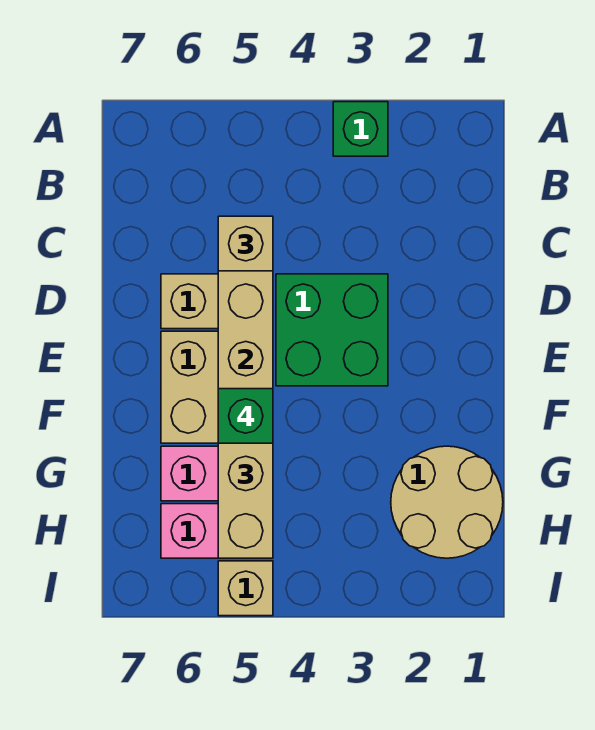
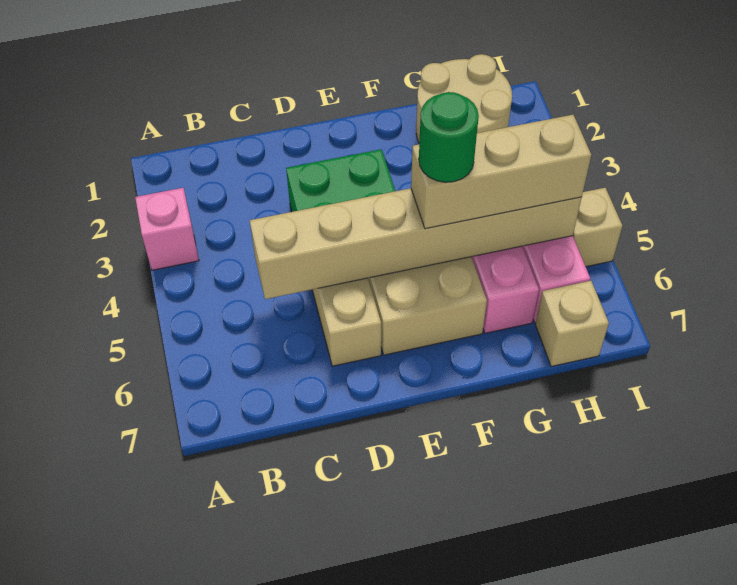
green 1x1 brick [333,102,388,156] -> pink 1x1 brick [135,188,199,270]
tan 1x1 brick [218,216,273,271] -> tan 1x1 brick moved to [535,281,609,366]
green 1x1 brick [218,389,273,443] -> green 1x1 round brick [419,92,479,182]

